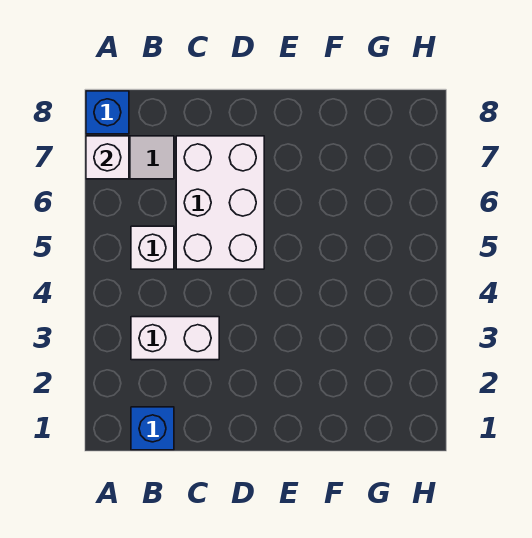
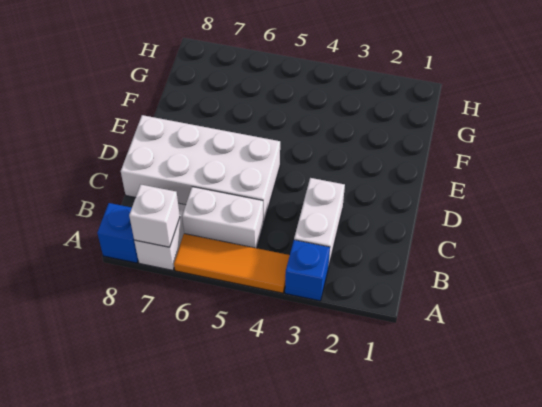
none -> orange 1x3 tile [174,234,290,293]
blue 1x1 brick [131,407,174,450] -> blue 1x1 brick moved to [285,240,330,301]
white 1x1 brick [131,226,174,269] -> white 1x2 brick [182,187,264,248]
white 2x3 brick [176,136,264,269] -> white 2x4 brick [121,115,280,222]

